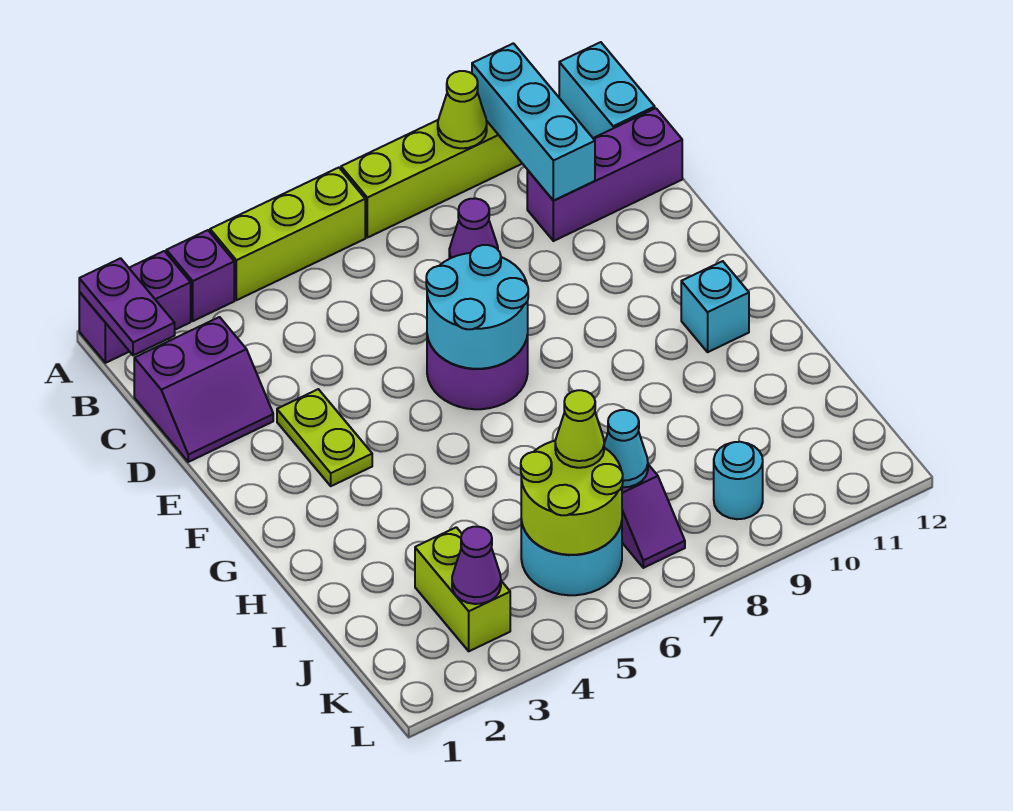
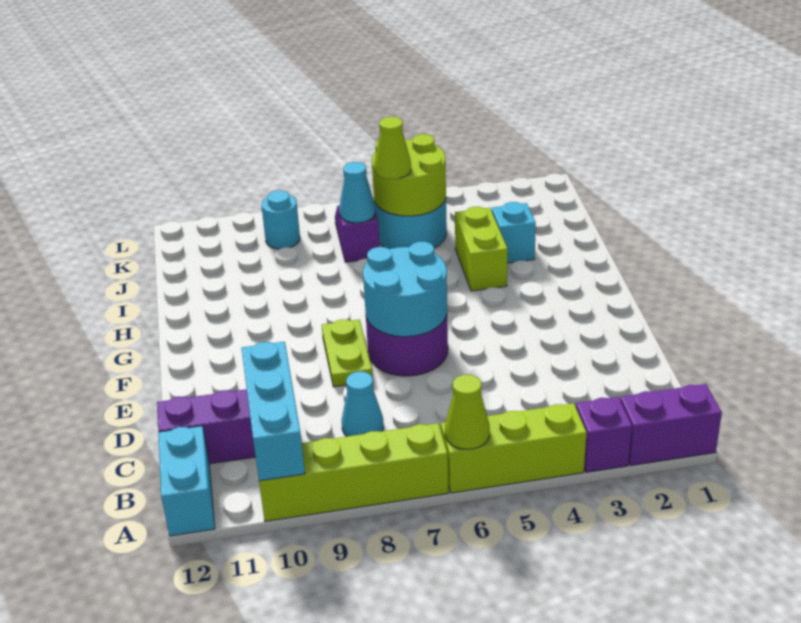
purple 1x2 plate [79,258,175,355] -> none
lime 1x1 cone [438,71,487,148] -> lime 1x1 cone moved to [445,375,490,449]
purple 2x2 slope [134,317,273,462] -> none
purple 1x1 cone [449,198,498,258] -> cyan 1x1 cone [342,372,384,436]
lime 1x2 plate [277,389,372,486] -> lime 1x2 plate moved to [322,319,373,387]
cyan 1x1 brick [681,261,749,352] -> cyan 1x1 brick moved to [492,202,536,263]
lime 1x2 brick [415,527,510,651] -> lime 1x2 brick moved to [455,207,508,291]
purple 1x1 cone [452,527,501,604] -> none

